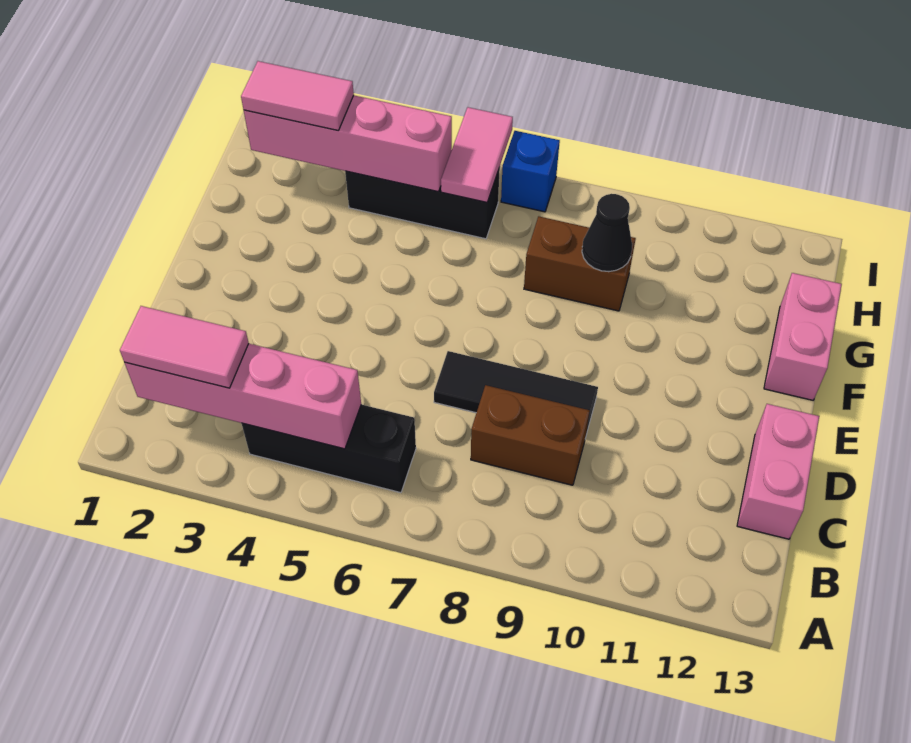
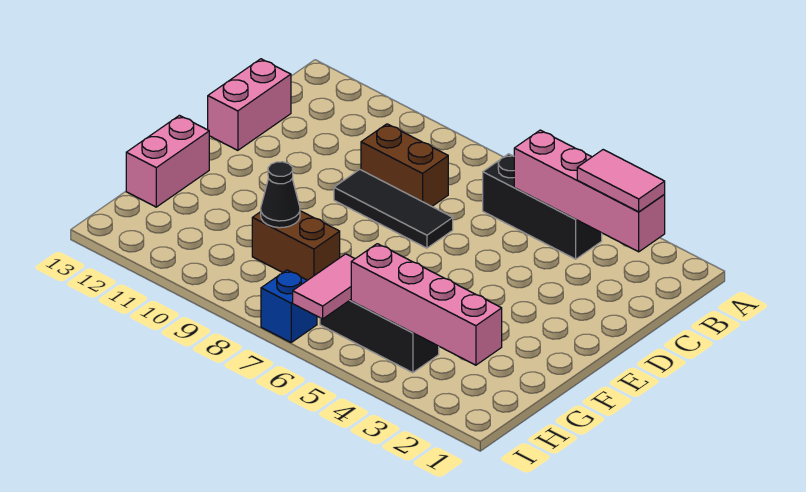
pink 1x2 tile [241,61,354,130] -> none

